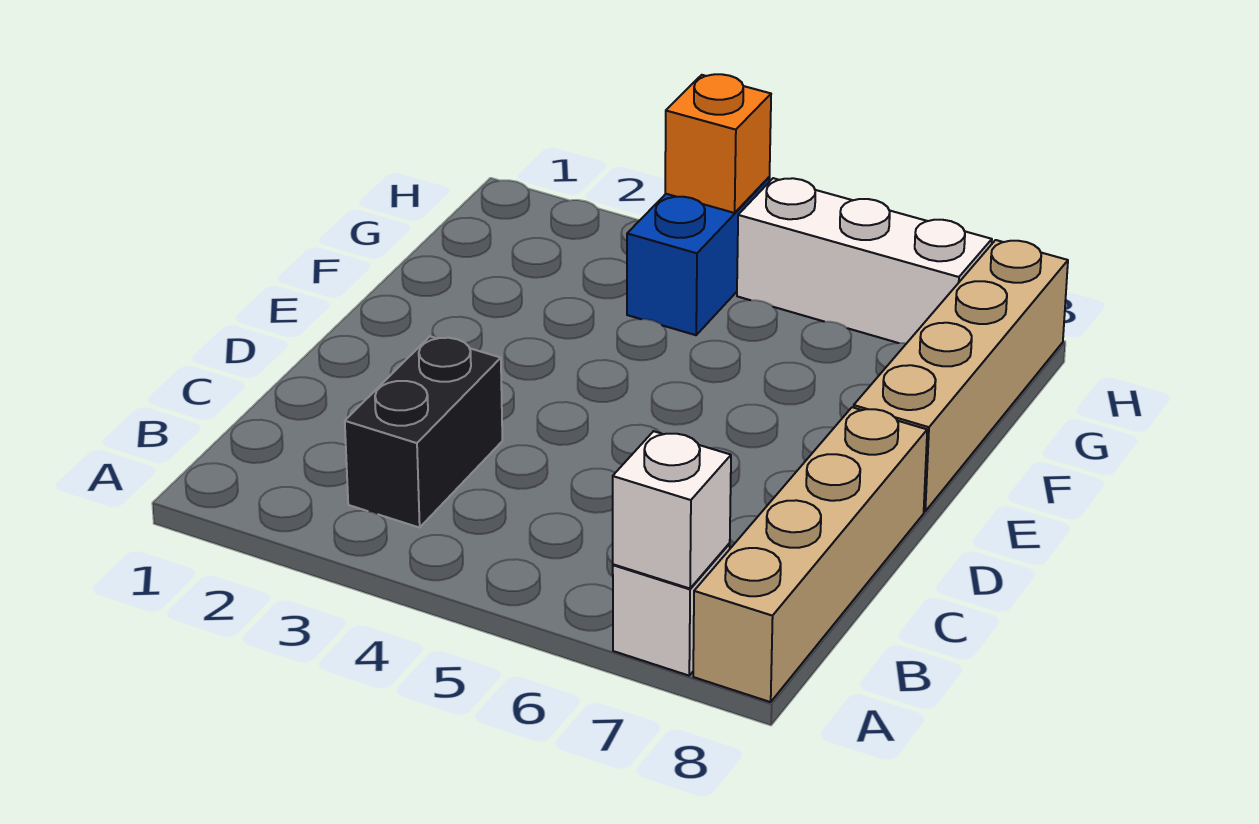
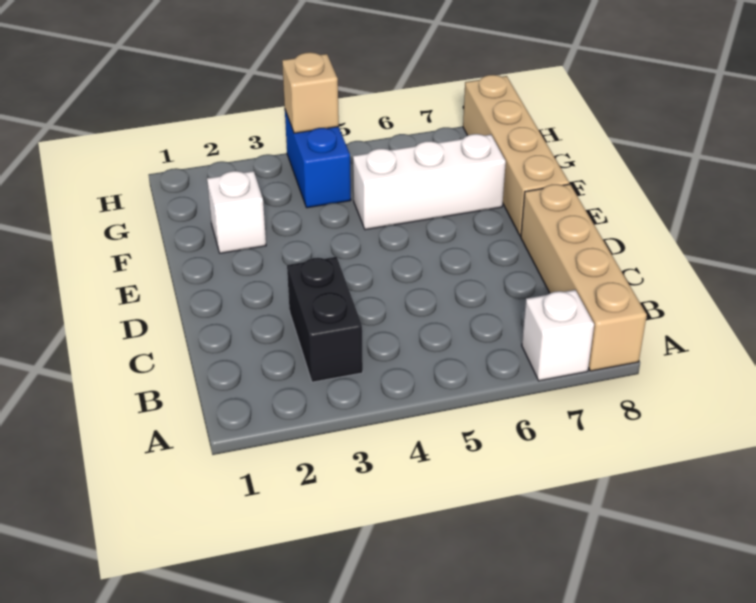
white 1x1 brick [613,431,731,589] -> white 1x1 brick moved to [207,171,266,253]
orange 1x1 brick [665,74,771,213] -> tan 1x1 brick [282,52,339,133]
white 1x3 brick [737,178,992,344] -> white 1x3 brick moved to [353,134,506,230]

